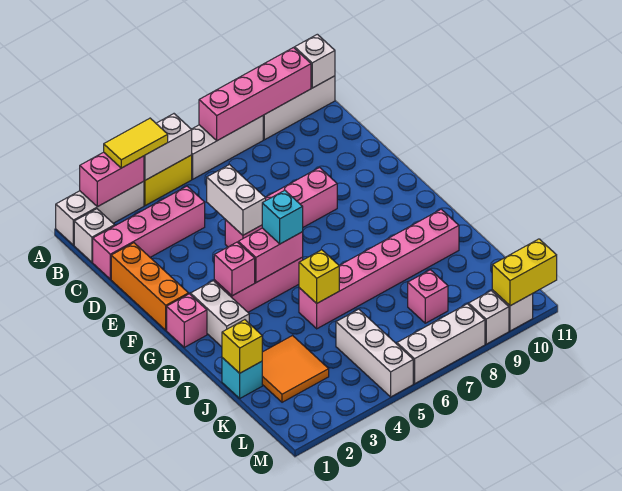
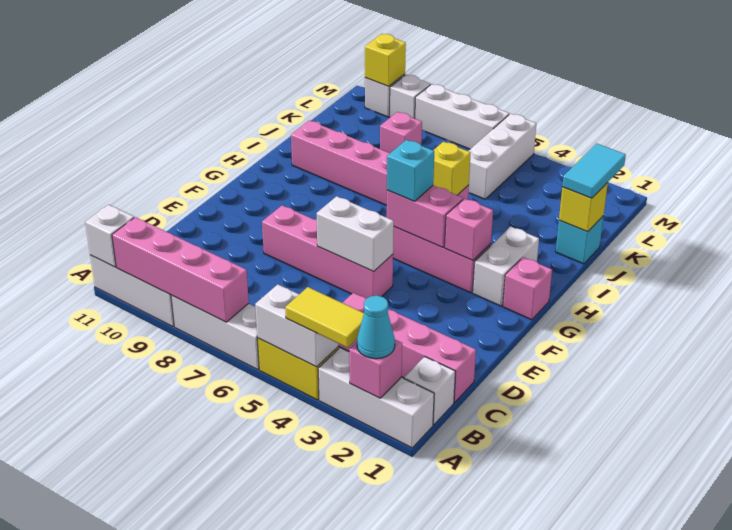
pink 1x2 brick [80,152,144,207] -> pink 1x1 brick [349,340,402,398]
none -> cyan 1x1 cone [357,296,395,359]
orange 1x3 brick [111,243,189,330] -> none
white 1x2 brick [207,165,266,235] -> white 1x2 brick turned to [316,196,394,271]
none -> cyan 1x2 tile [562,143,626,198]
orange 2x2 tile [262,336,329,402] -> none
yellow 1x2 brick [492,239,557,306] -> yellow 1x1 brick [365,34,406,86]

